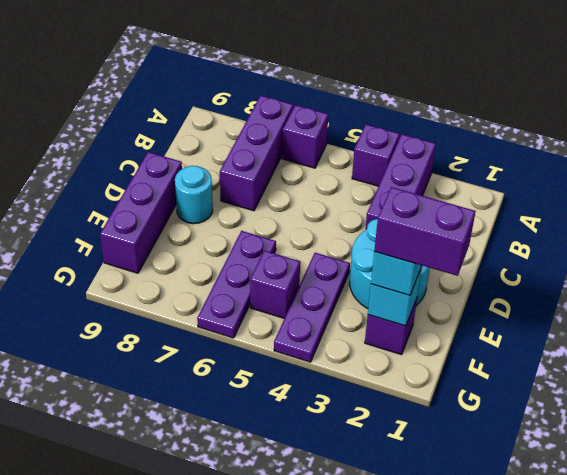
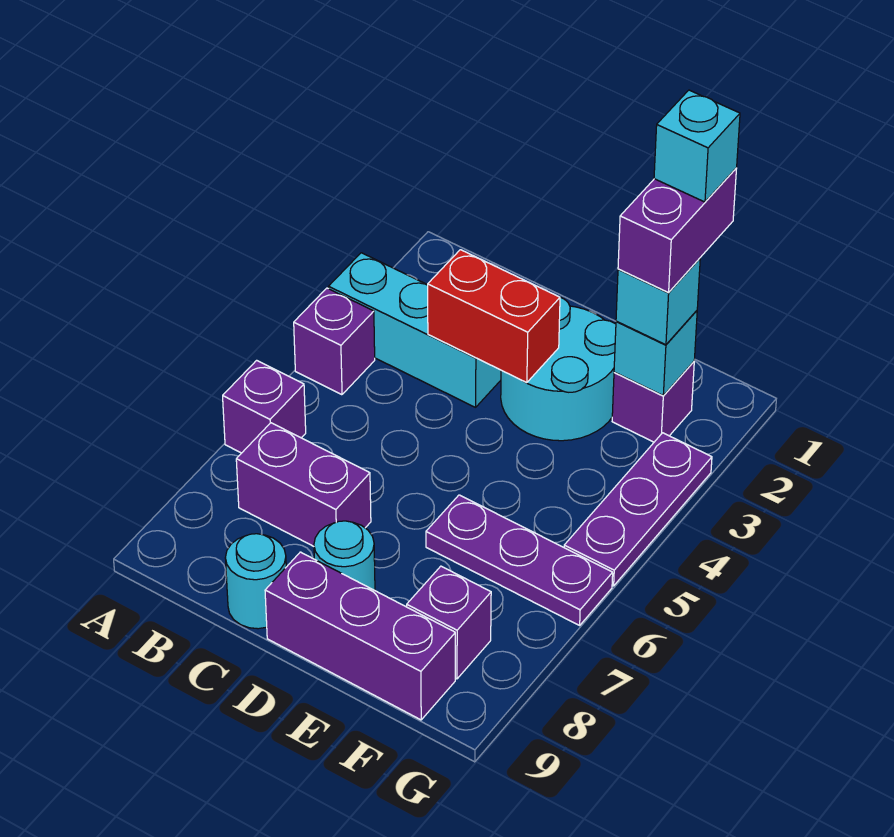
purple 1x3 brick [365,134,436,230] -> cyan 1x3 brick [328,253,501,407]
purple 1x3 brick [220,95,293,211] -> purple 1x2 brick [236,423,371,546]
none -> red 1x2 brick [428,250,560,383]
none -> cyan 1x1 round brick [225,534,286,629]
purple 1x3 plate [274,253,350,362] -> purple 1x3 plate turned to [564,433,712,586]
none -> cyan 1x1 brick [654,90,740,202]
purple 1x1 brick [250,251,300,318] -> purple 1x1 brick moved to [407,566,491,679]

